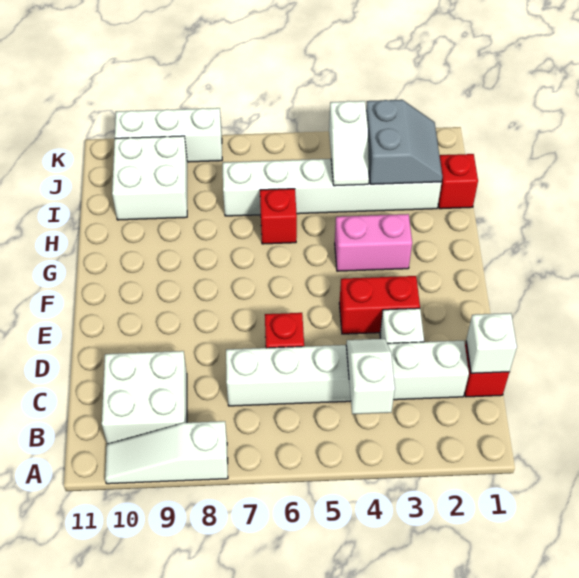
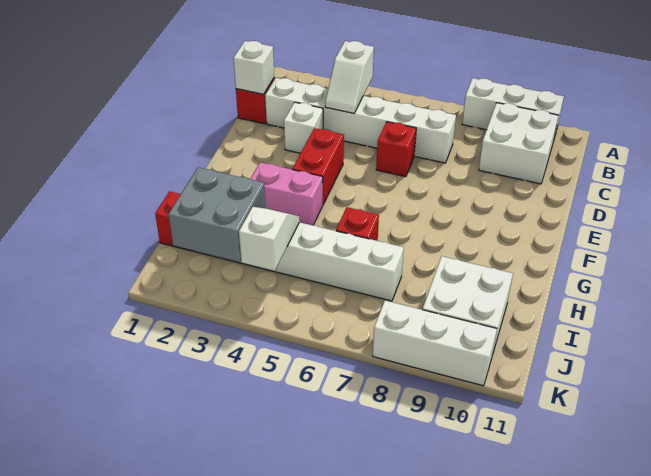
white 1x3 slope [105,421,228,484] -> white 1x3 brick [462,78,564,138]
red 1x2 brick [339,276,420,334] -> red 1x2 brick turned to [292,128,344,204]
grey 2x2 slope [366,100,442,184] -> grey 2x2 brick [168,167,265,262]

